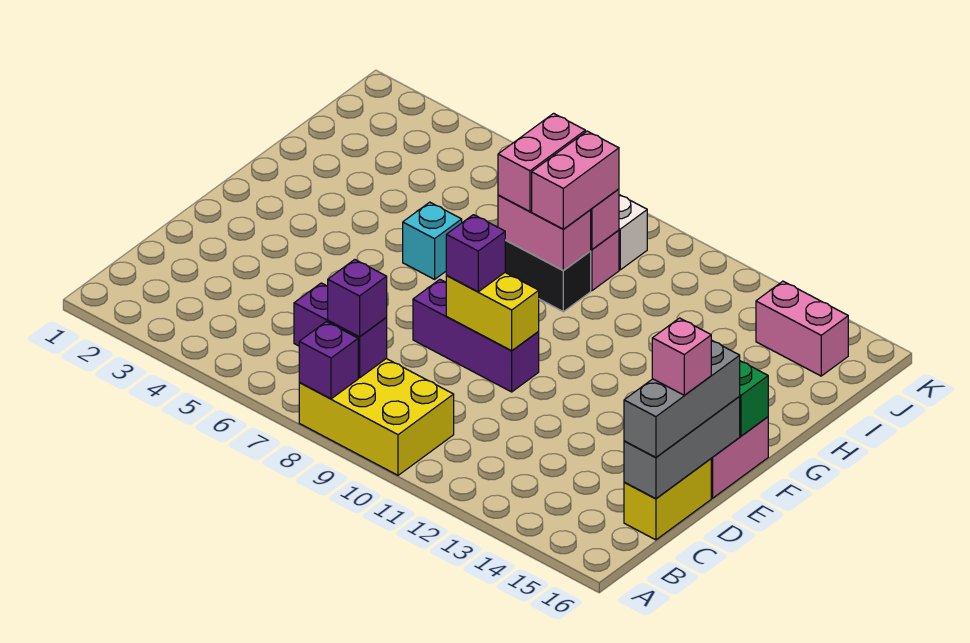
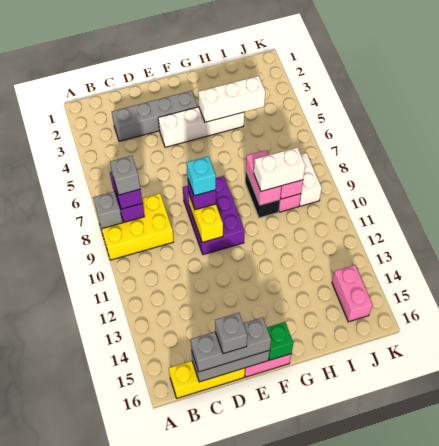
yellow 2x3 brick [299,359,454,475] -> yellow 2x3 brick turned to [98,193,174,260]
purple 1x1 brick [299,322,358,399] -> grey 1x1 brick [93,192,123,228]
none -> grey 1x1 brick [110,156,140,195]
none -> grey 1x4 brick [112,91,198,141]
yellow 1x2 brick [624,459,711,540] -> yellow 1x3 brick [169,361,245,398]
pink 1x1 brick [652,318,711,395] -> grey 1x1 brick [215,313,247,354]
none -> white 1x4 brick [158,107,244,147]
purple 1x3 brick [413,280,539,392] -> purple 2x3 brick [183,176,245,255]
none -> white 1x3 brick [198,76,265,122]
cyan 1x1 brick [403,202,462,279] -> cyan 1x1 brick moved to [187,156,216,196]
pink 1x2 brick [498,113,585,211] -> none
pink 1x2 brick [532,131,619,229] -> white 1x2 brick [254,147,305,191]

